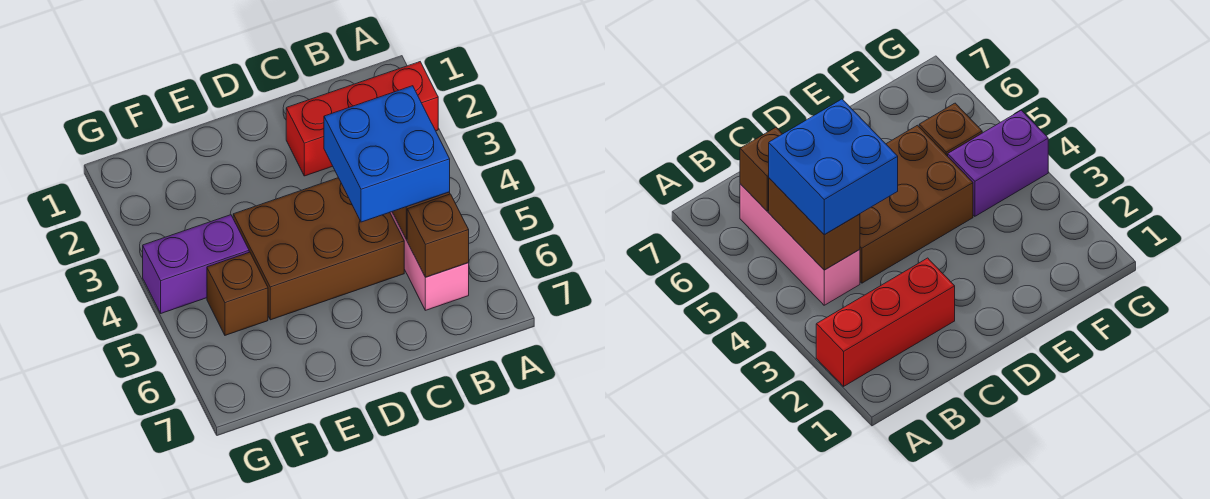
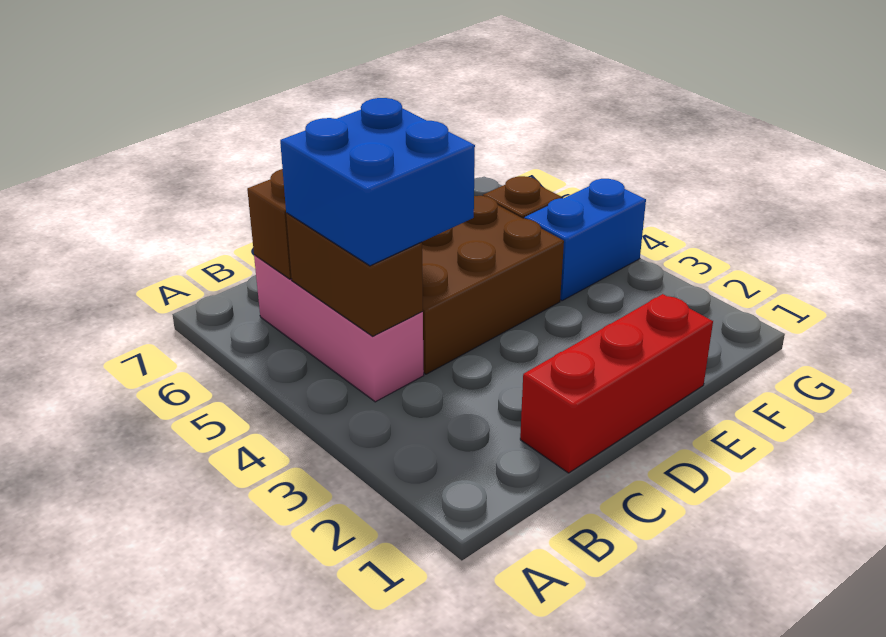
red 1x3 brick [286,62,438,176] -> red 1x3 brick moved to [520,294,713,473]
purple 1x2 brick [143,215,249,313] -> blue 1x2 brick [524,179,646,301]

